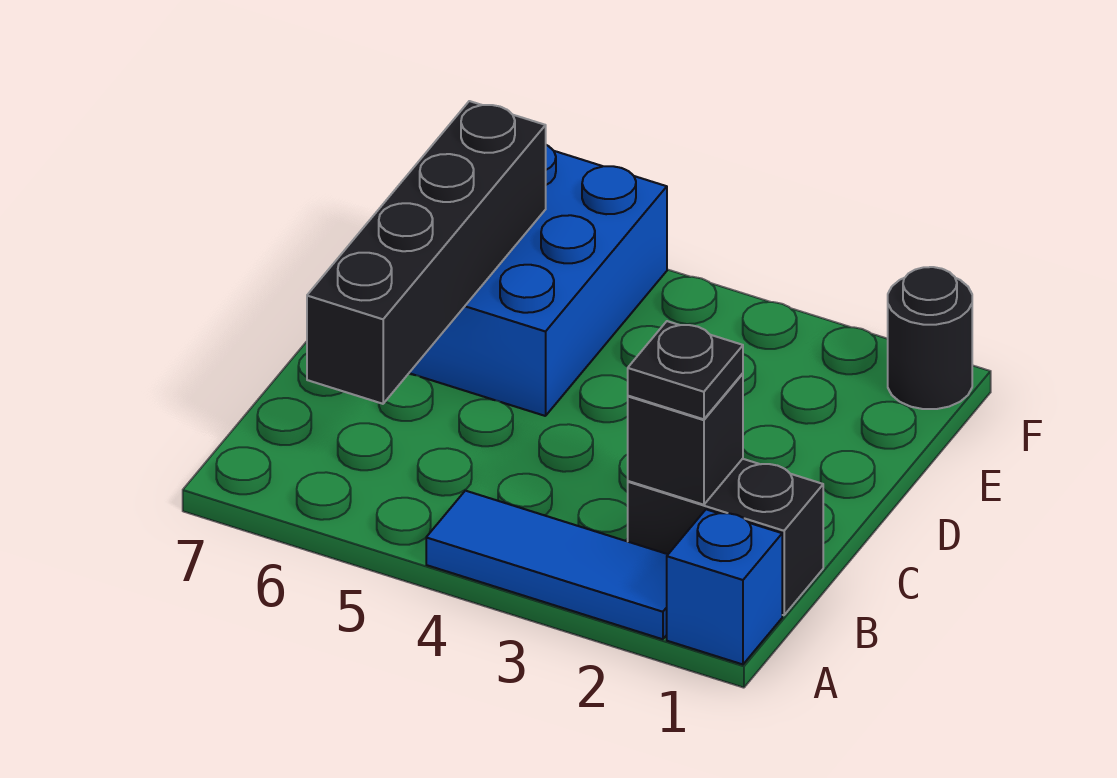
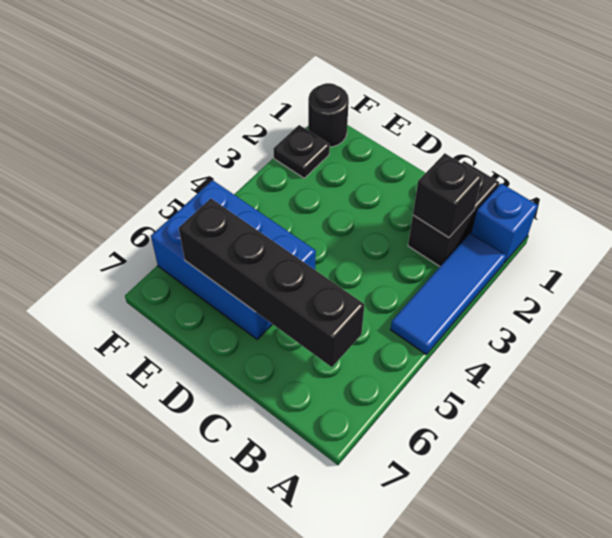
black 1x1 plate [628,321,743,419] -> black 1x1 plate moved to [273,125,330,178]

